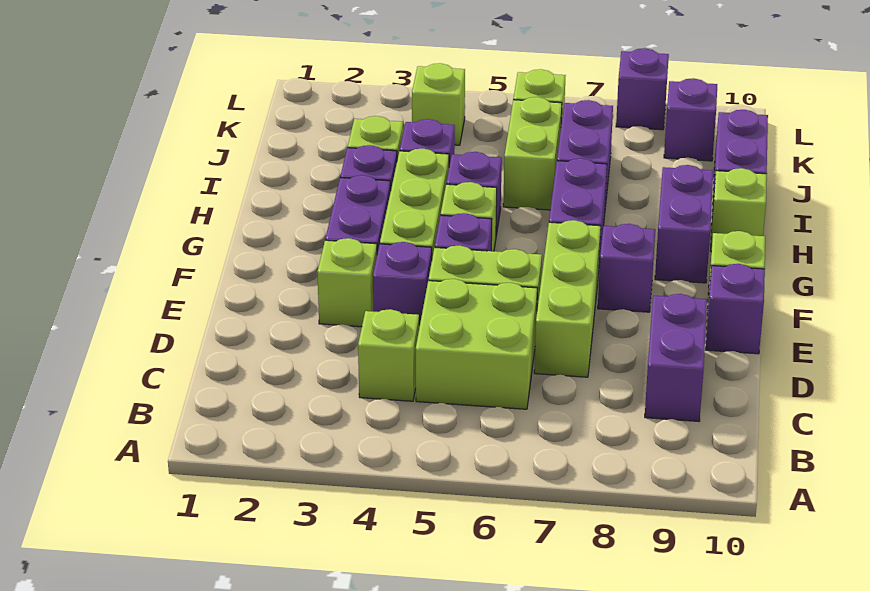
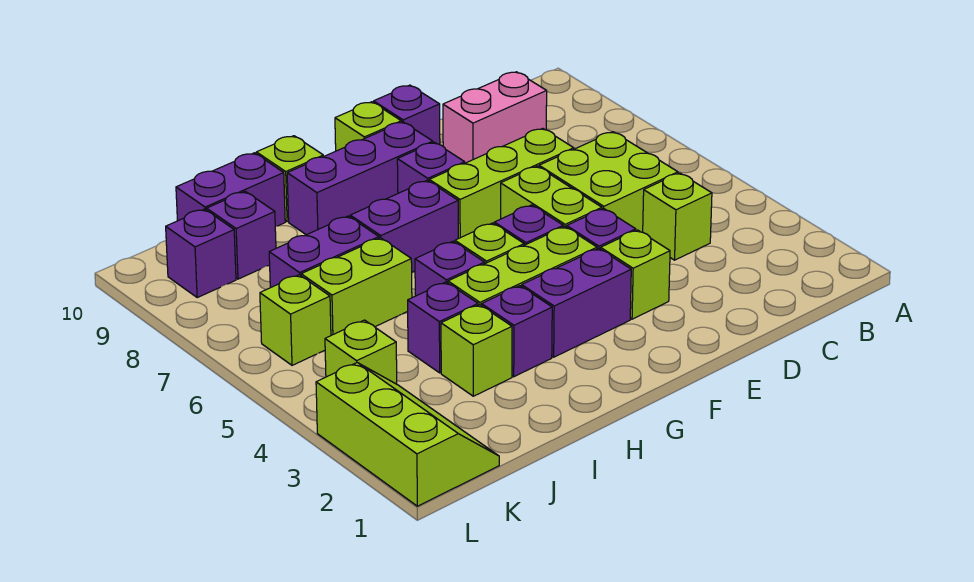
purple 1x2 brick [645,294,707,421] -> pink 1x2 brick [443,72,547,163]
purple 1x2 brick [655,165,713,283] -> purple 1x3 brick [287,122,433,235]
none -> lime 2x3 slope [316,363,499,506]
purple 1x1 brick [616,48,669,130] -> purple 1x1 brick moved to [207,191,276,279]

